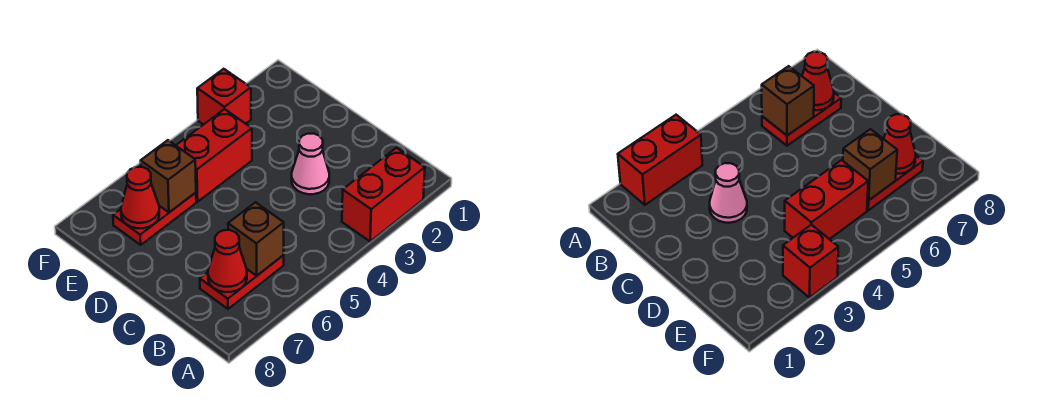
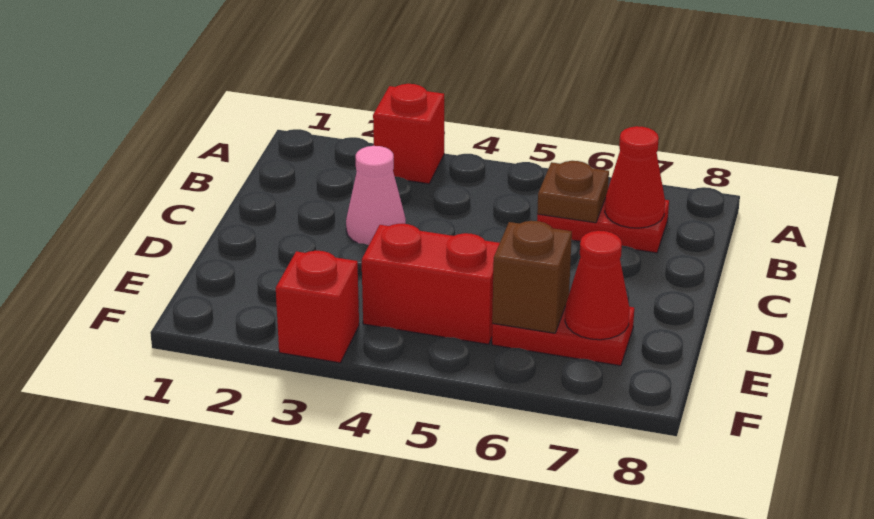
red 1x2 brick [342,148,425,241] -> red 1x1 brick [373,84,444,184]
brown 1x1 brick [228,202,284,276] -> brown 1x1 plate [537,161,609,223]

